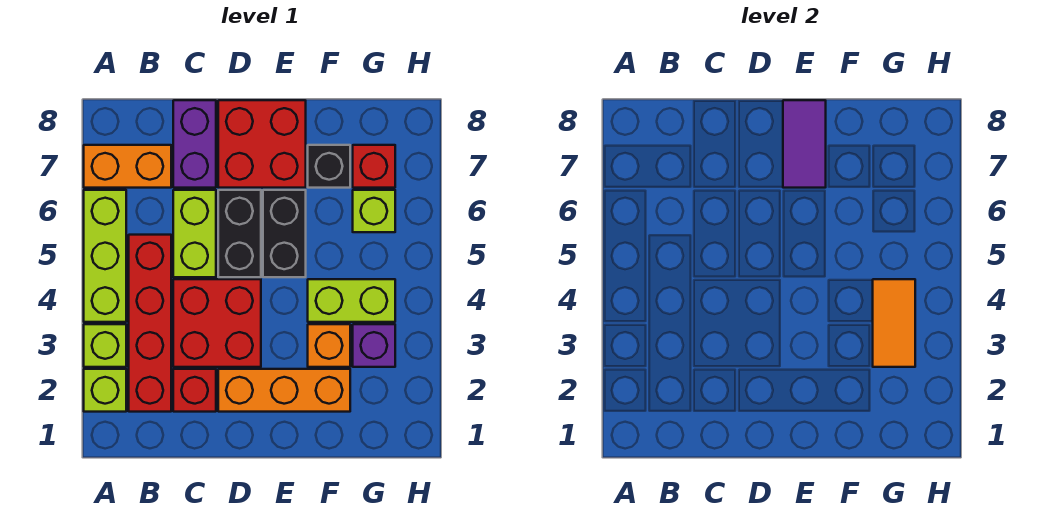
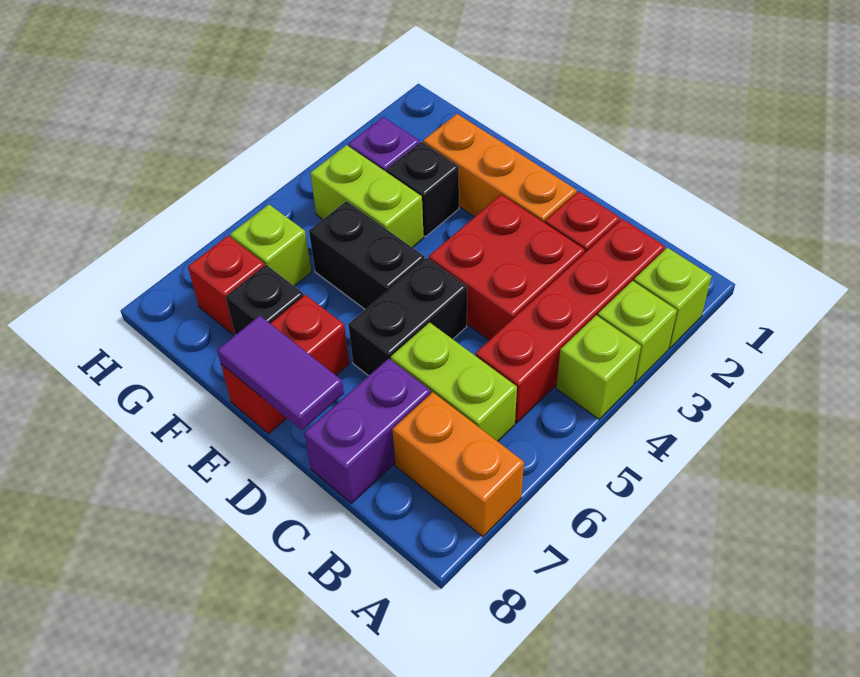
lime 1x3 brick [84,190,126,322] -> lime 1x1 brick [556,315,641,419]
lime 1x2 brick [173,190,216,277] -> lime 1x2 brick turned to [391,322,517,441]
red 2x2 brick [218,100,306,188] -> red 1x2 brick [221,295,349,434]
black 1x2 brick [263,190,306,277] -> black 1x2 brick turned to [309,201,425,309]
purple 1x2 tile [783,100,826,188] -> purple 1x2 tile turned to [217,315,344,430]
orange 1x1 brick [308,324,350,367] -> black 1x1 brick [386,142,459,237]
orange 1x2 tile [873,279,915,367] -> none

